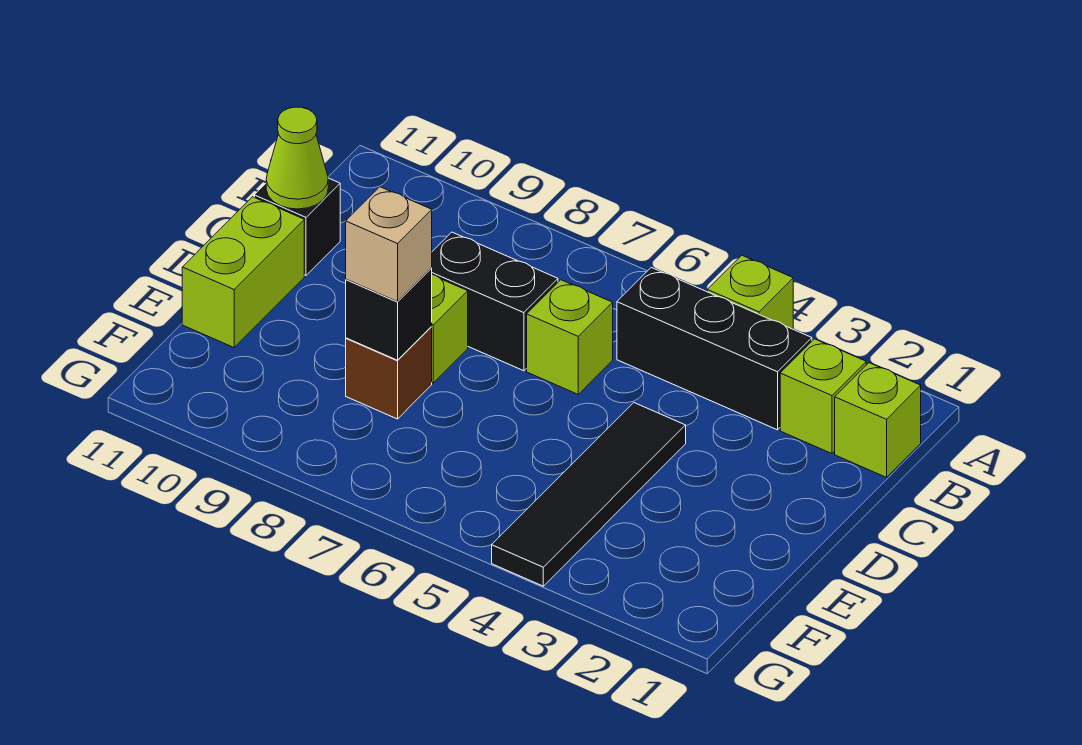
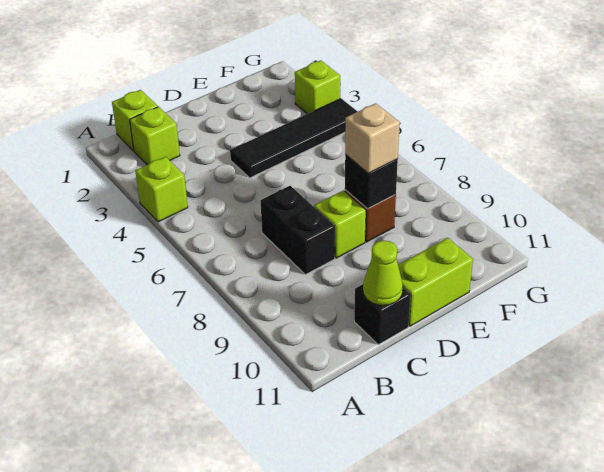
black 1x3 brick [617,268,812,430] -> none
lime 1x1 brick [527,280,613,394] -> lime 1x1 brick moved to [295,60,340,114]

